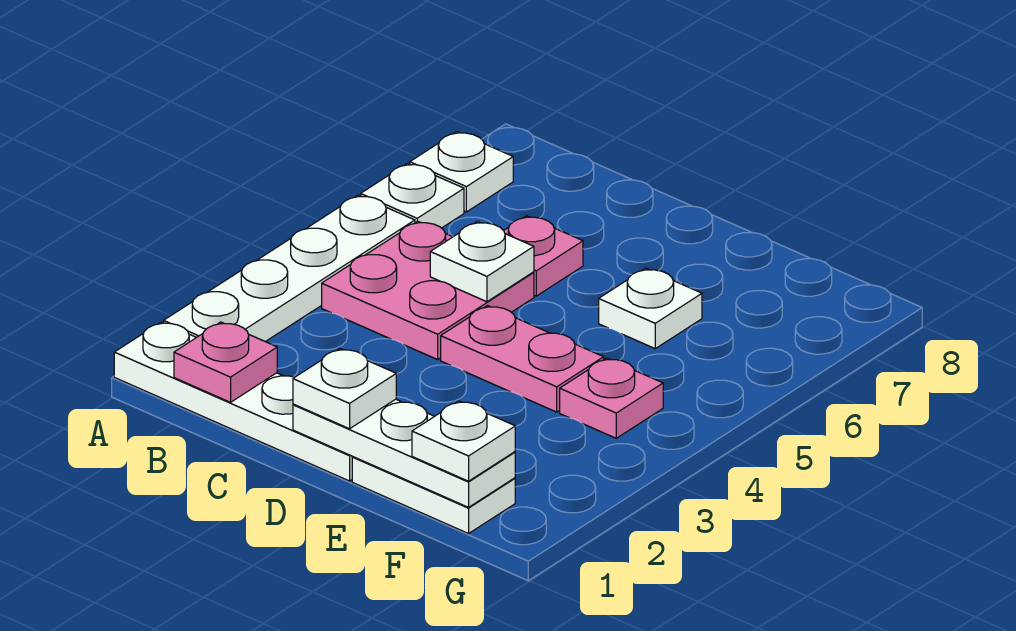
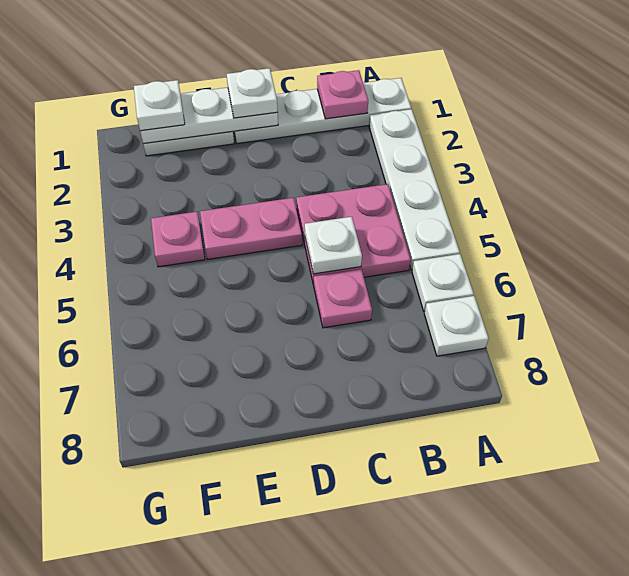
white 1x1 plate [599,268,702,348] -> none

